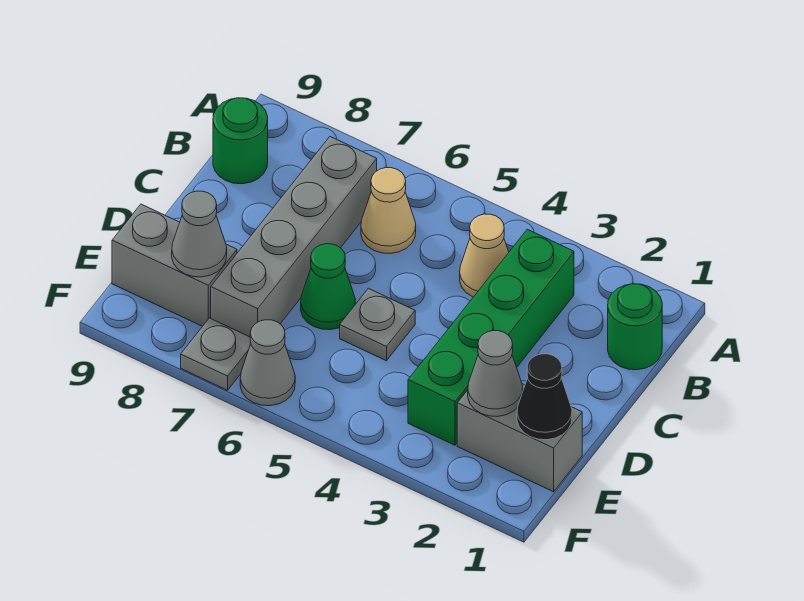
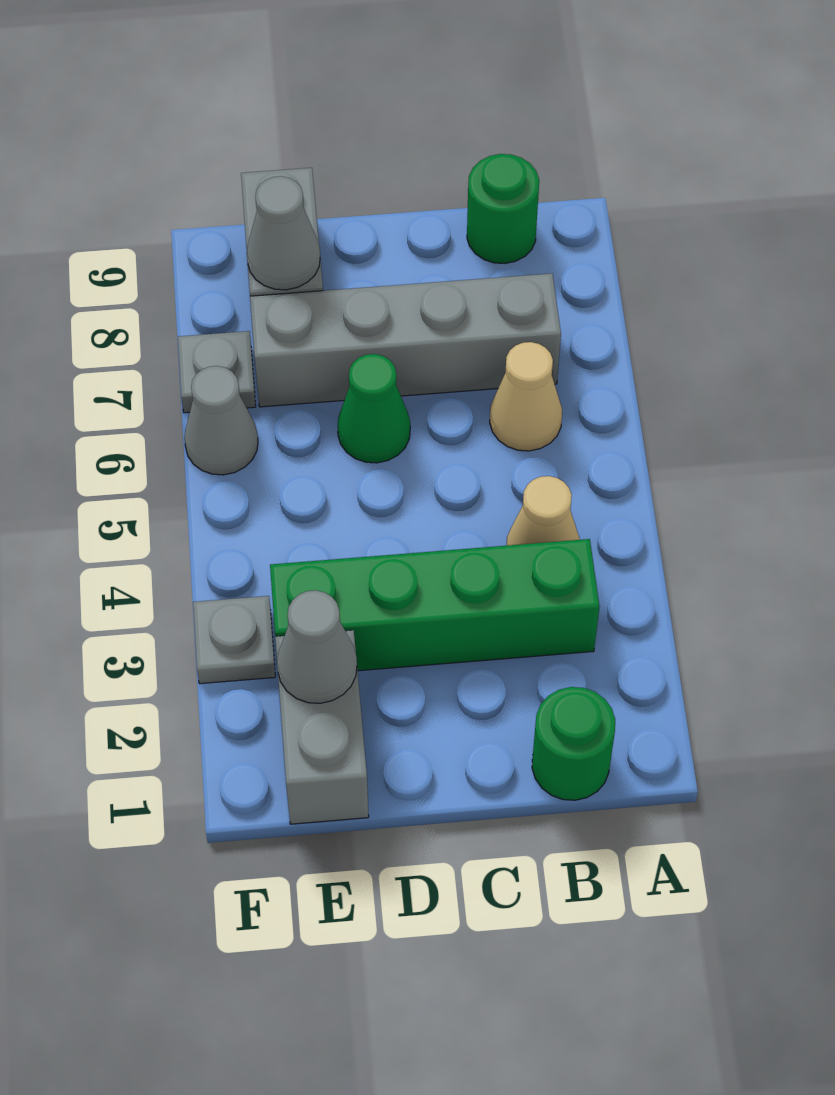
grey 1x1 plate [340,288,415,361] -> grey 1x1 plate moved to [193,596,275,684]
black 1x1 cone [517,354,572,440] -> none

